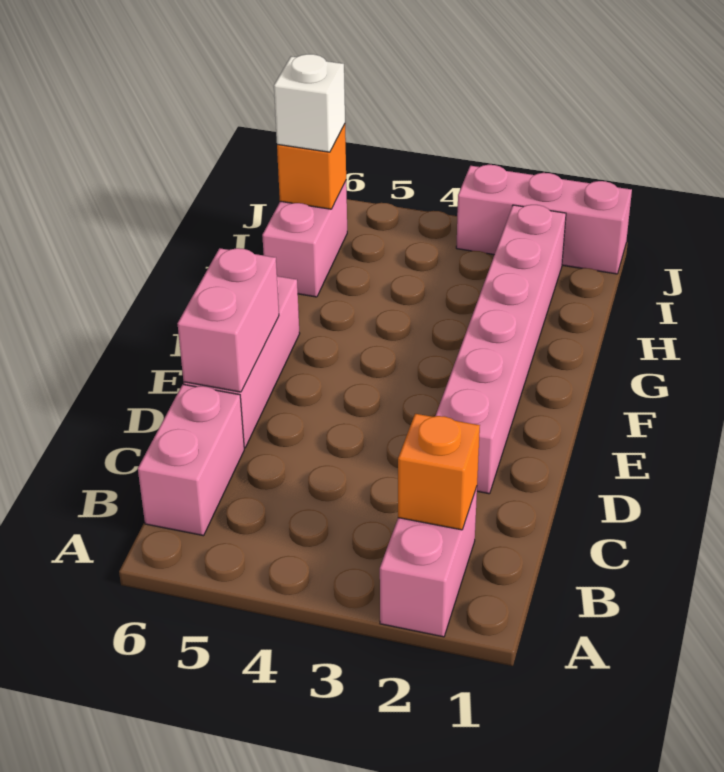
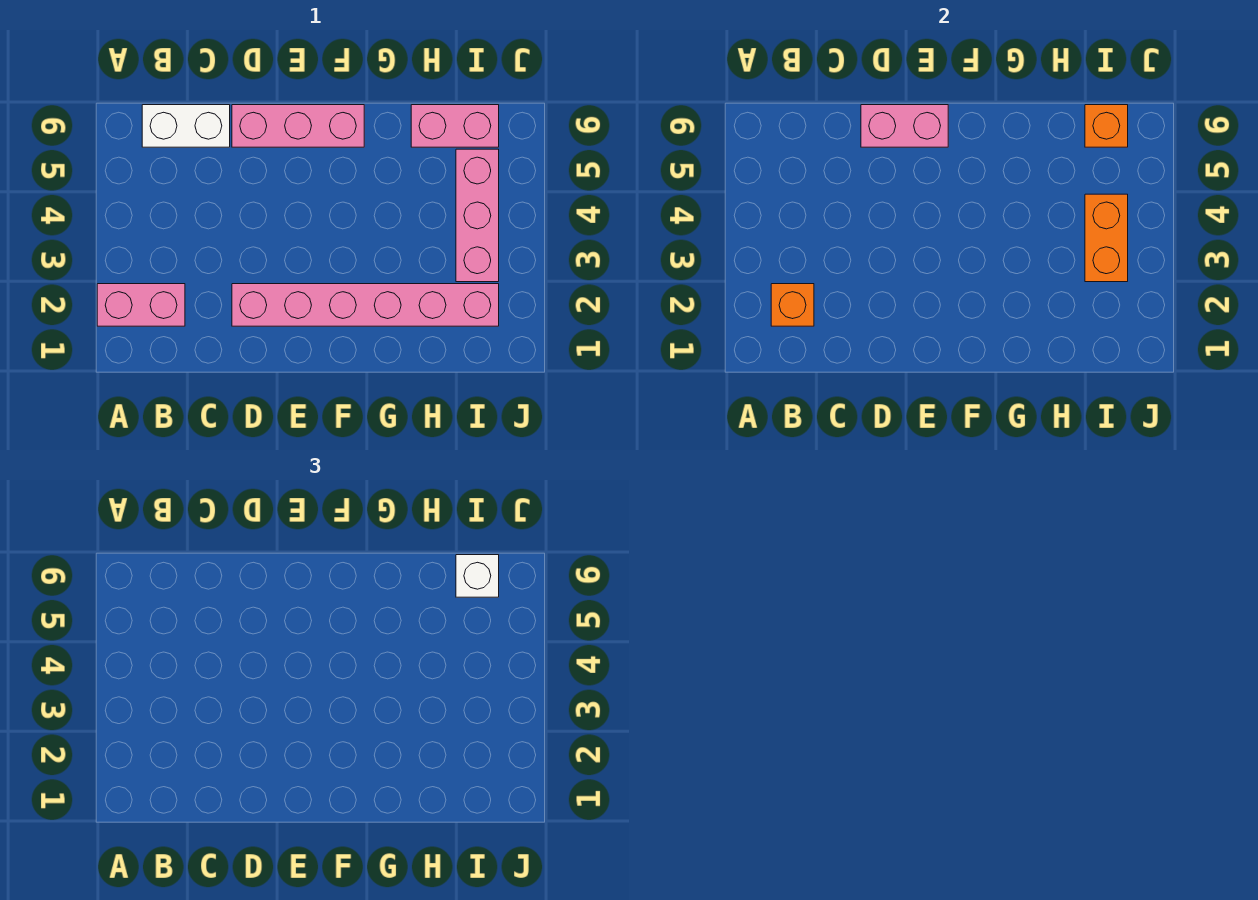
pink 1x2 brick [138,384,244,536] -> white 1x2 brick [142,105,230,147]
none -> orange 1x2 brick [1085,194,1128,282]
pink 1x3 brick [456,165,632,274] -> pink 1x3 brick moved to [456,149,499,282]

